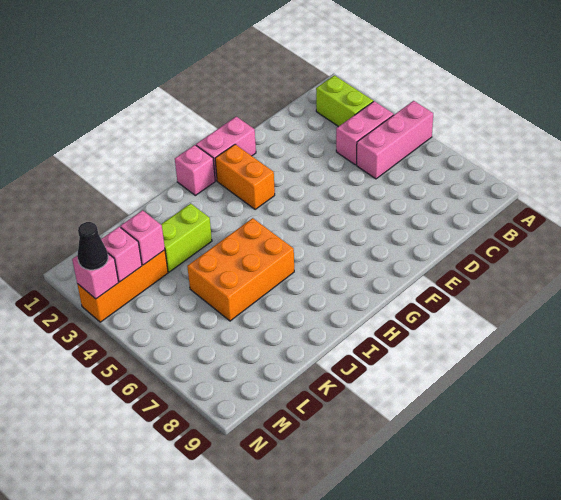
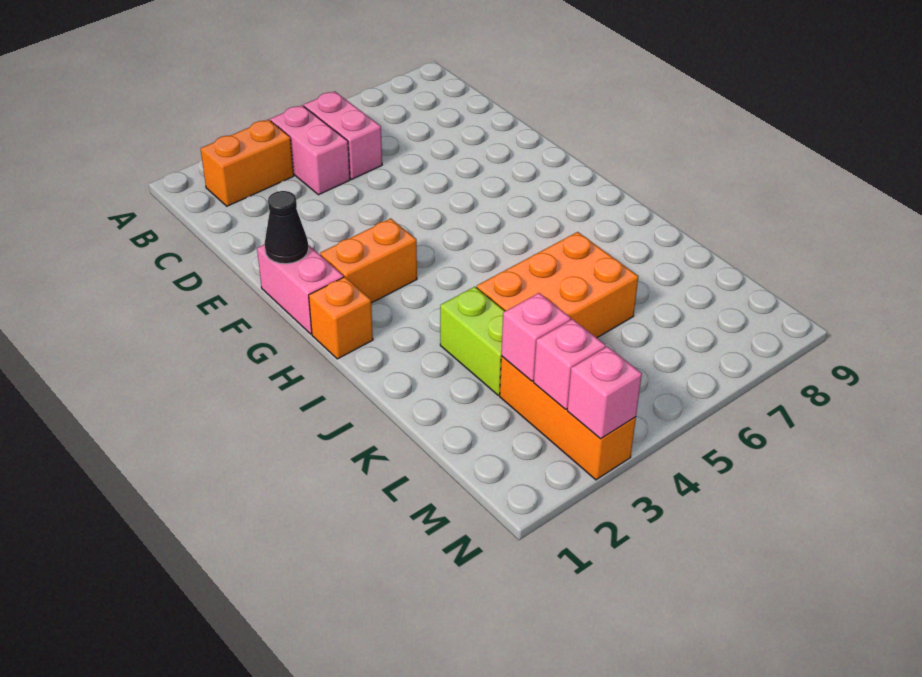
pink 1x3 brick [357,101,433,179] -> pink 1x2 brick [304,91,382,179]
lime 1x2 brick [316,75,373,127] -> orange 1x2 brick [201,119,294,206]
pink 1x1 brick [175,145,215,195] -> orange 1x1 brick [309,277,373,359]
orange 2x3 brick [187,218,294,321] -> orange 2x3 brick turned to [477,232,639,338]
black 1x1 cone [77,222,108,270] -> black 1x1 cone moved to [265,191,309,264]

